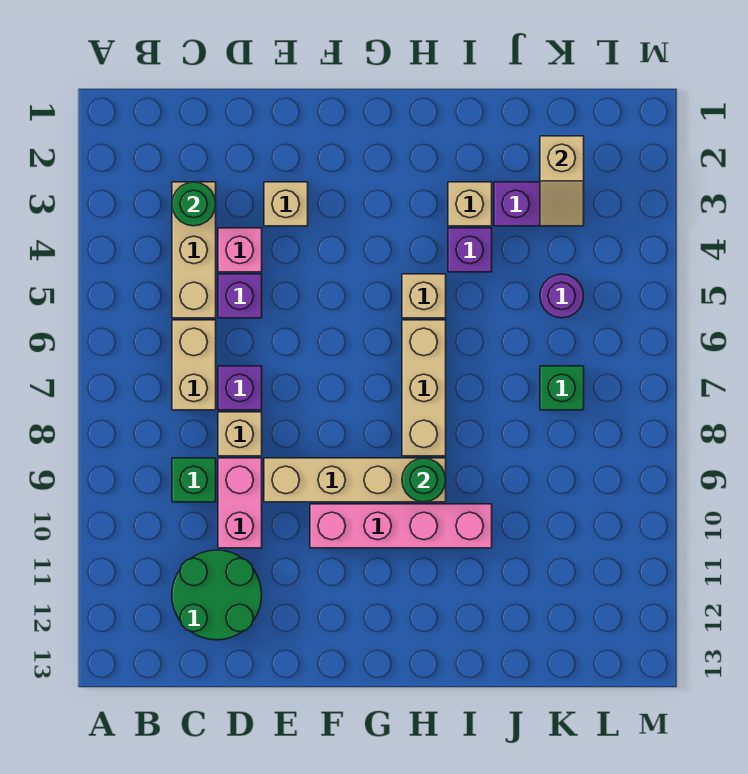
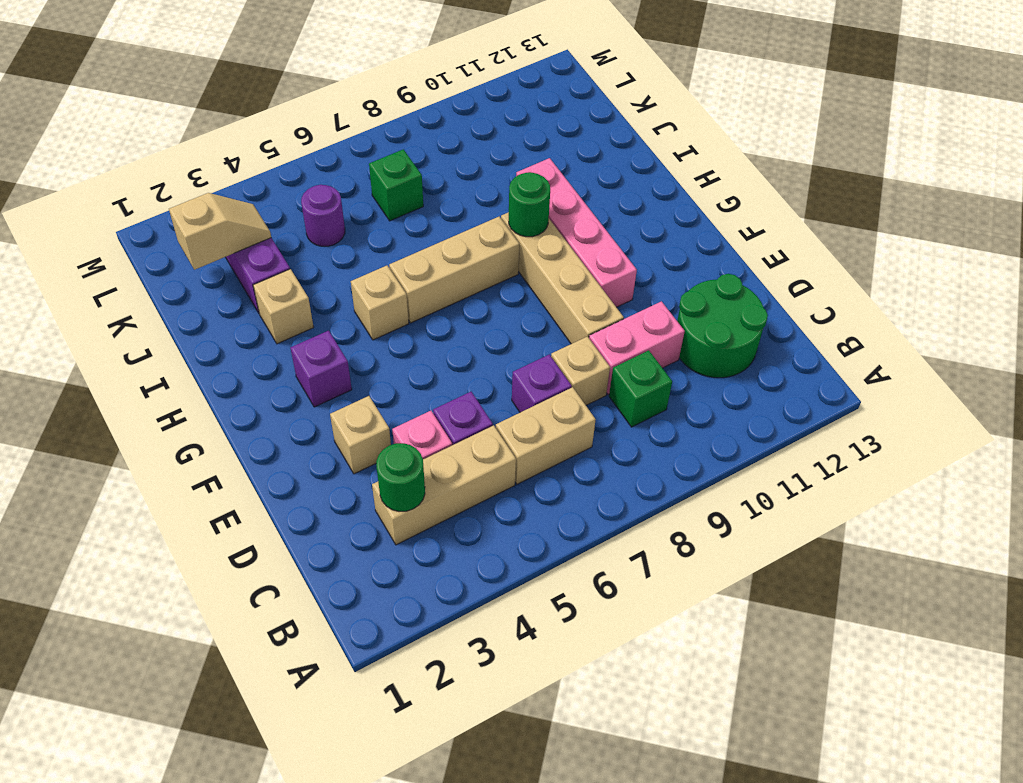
purple 1x1 brick [448,228,492,272] -> purple 1x1 brick moved to [291,331,352,407]

